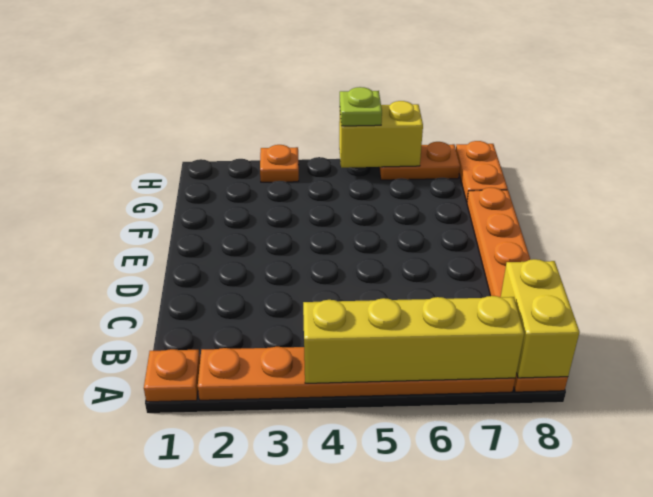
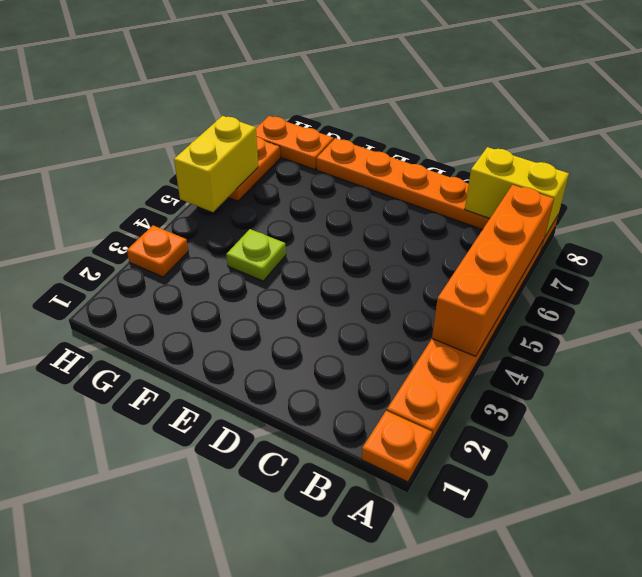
yellow 1x4 brick [303,296,524,383] -> orange 1x4 brick [432,185,554,356]
lime 1x1 plate [340,87,382,126] -> lime 1x1 plate moved to [226,229,286,281]

